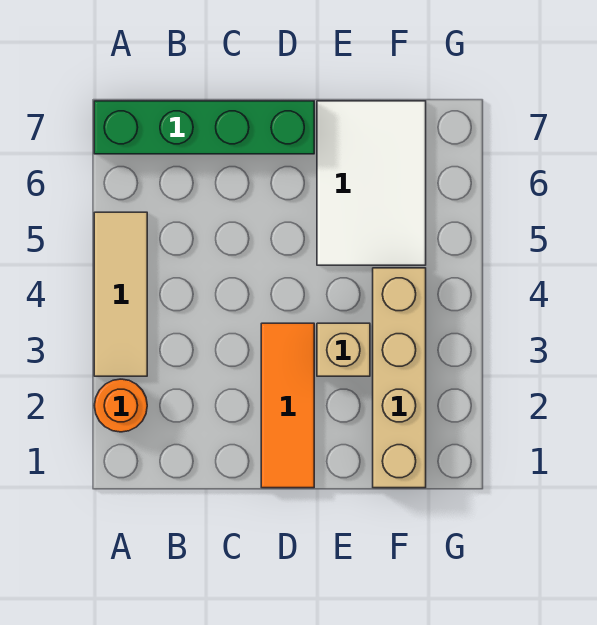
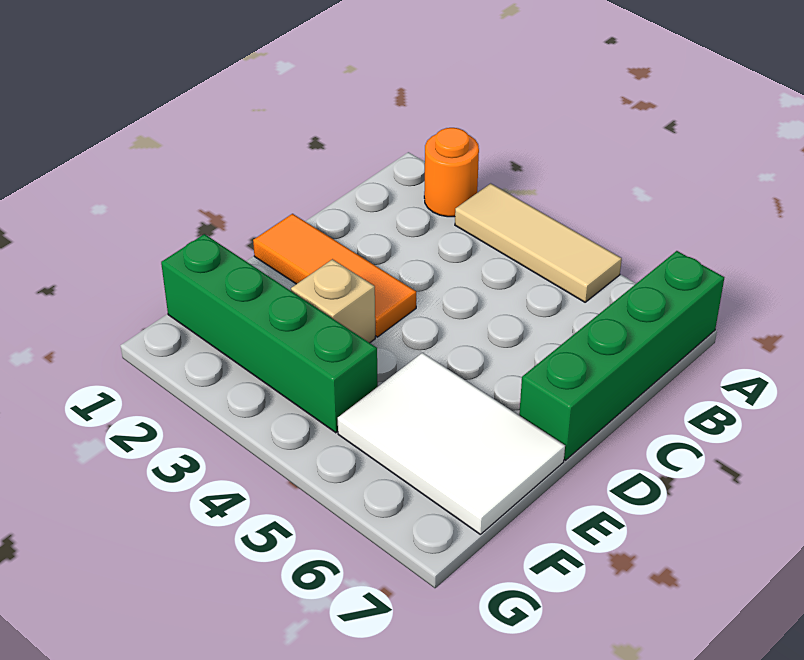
tan 1x4 brick [373,268,426,488] -> green 1x4 brick [161,234,378,433]

